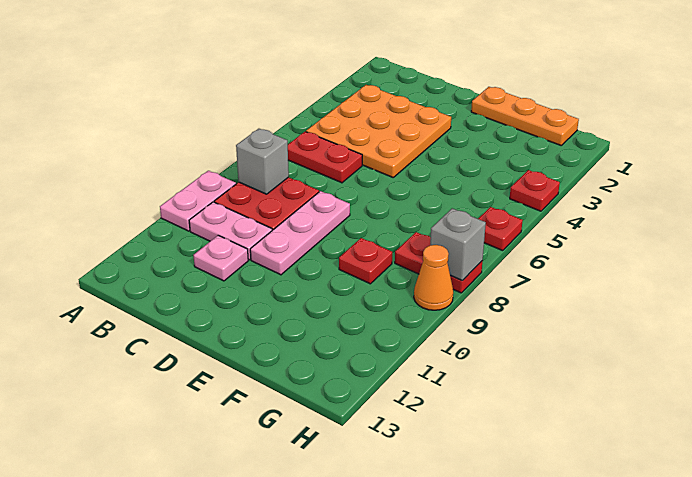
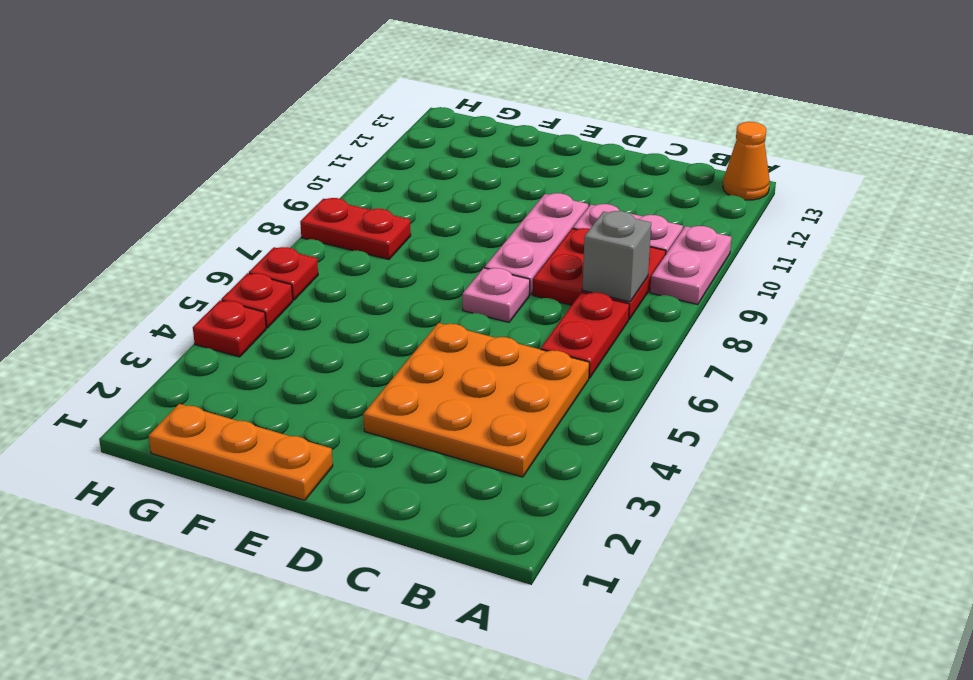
red 1x2 plate [288,132,362,183] -> red 1x2 plate turned to [541,292,629,378]
pink 1x1 plate [193,235,248,281] -> pink 1x1 plate moved to [463,268,530,322]
red 1x1 plate [339,238,392,284] -> red 1x1 plate moved to [221,273,293,328]
grey 1x1 brick [430,208,486,281] -> none
orange 1x1 cone [414,245,453,310] -> orange 1x1 cone moved to [723,122,770,200]

